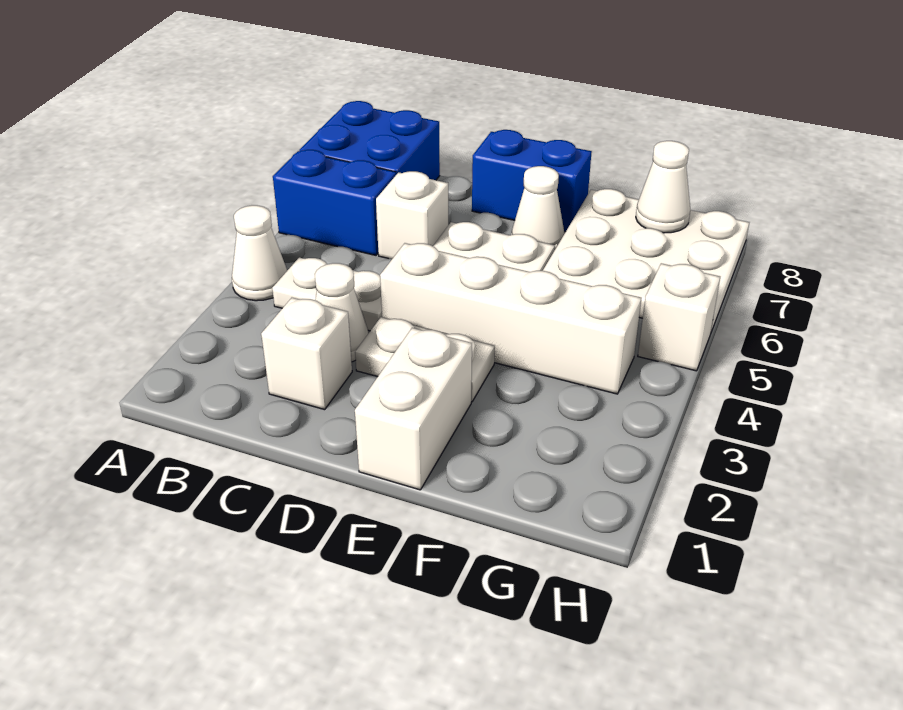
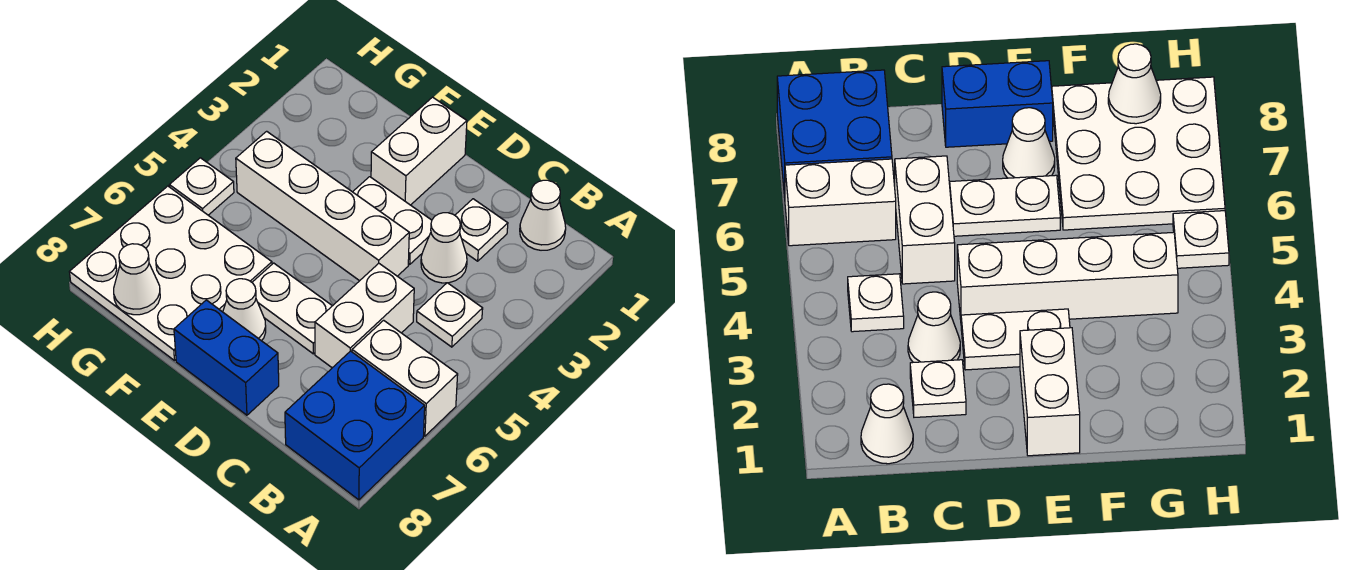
white 1x1 cone [232,205,287,301] -> white 1x1 cone moved to [520,180,566,250]
blue 1x2 brick [273,150,396,255] -> white 1x2 brick [352,320,458,436]
white 1x2 plate [272,257,382,331] -> white 1x1 plate [417,283,483,347]
white 1x1 brick [261,298,352,410] -> white 1x1 plate [455,199,508,261]
white 1x1 brick [376,171,448,259] -> white 1x2 brick [315,263,414,368]
white 1x1 brick [638,263,720,371] -> white 1x1 plate [169,158,234,215]

